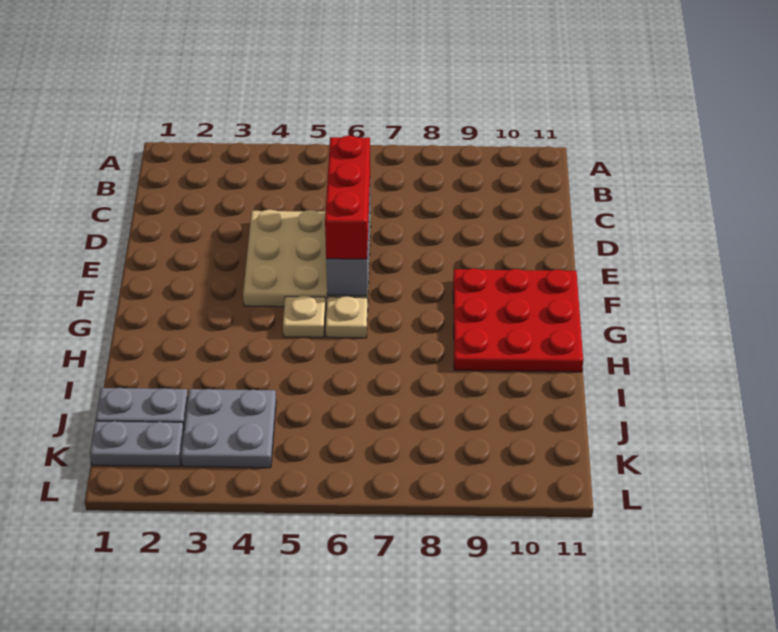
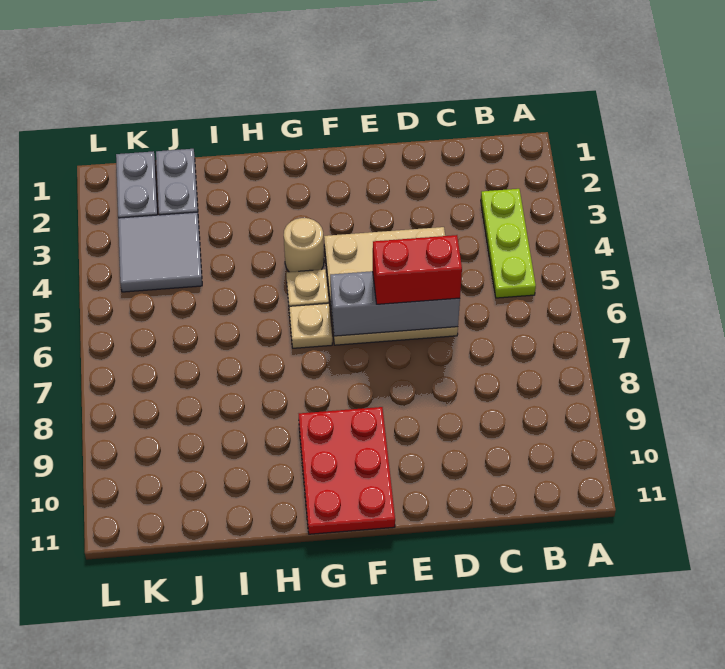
none -> lime 1x3 plate [481,189,536,298]
red 1x3 brick [325,136,370,259] -> red 1x2 brick [373,235,462,304]
red 3x3 plate [453,268,583,372] -> red 2x3 plate [299,407,395,534]
none -> tan 1x1 round brick [284,218,324,272]
grey 2x2 plate [181,389,276,468] -> grey 2x2 tile [118,212,202,292]

